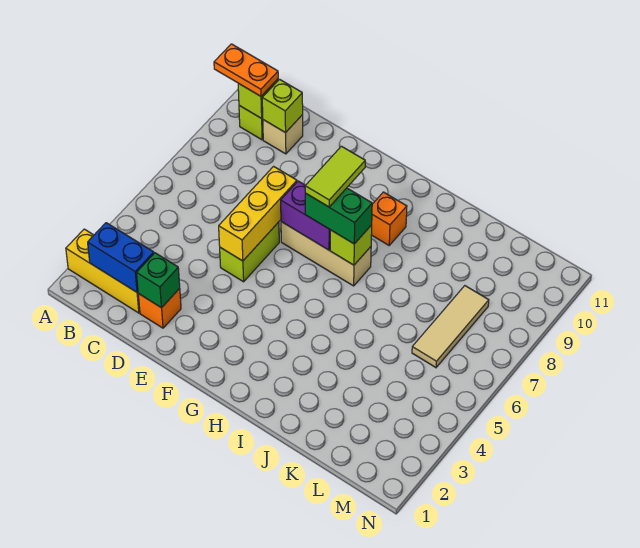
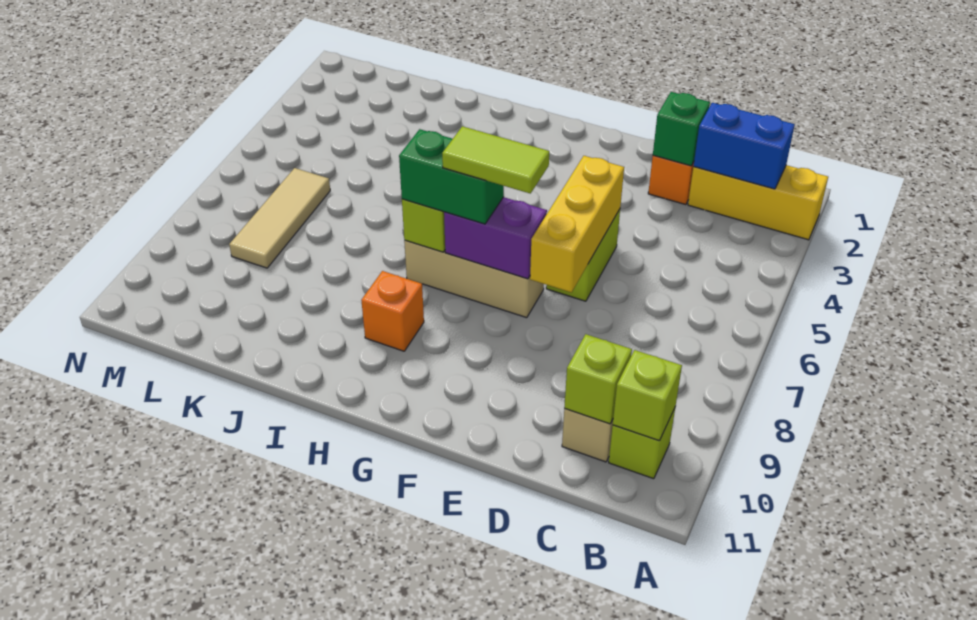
orange 1x2 plate [214,44,278,96] -> none
lime 1x2 tile [305,146,365,207] -> lime 1x2 tile turned to [442,126,549,194]

